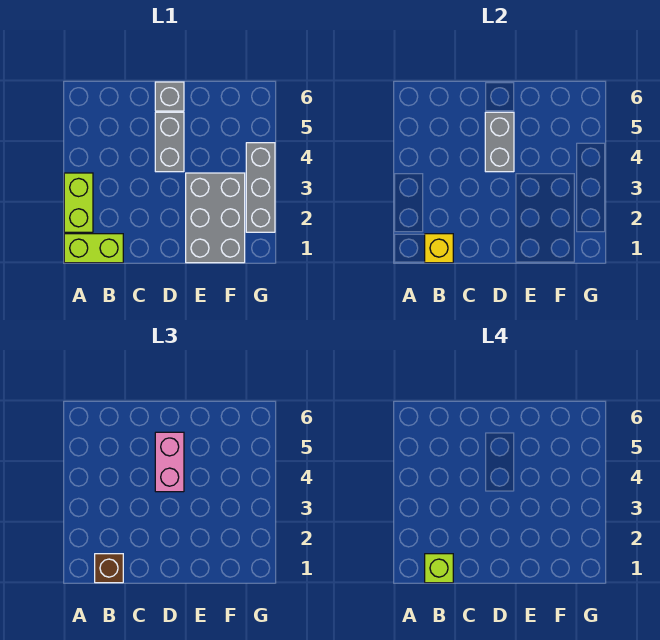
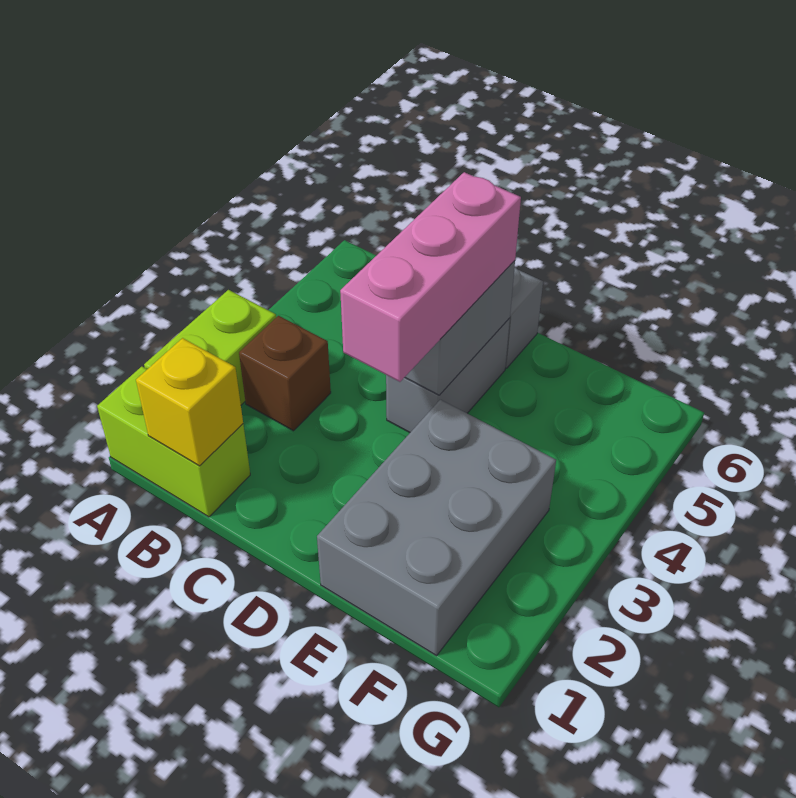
brown 1x1 brick [95,554,123,583] -> brown 1x1 brick moved to [239,316,331,431]
lime 1x1 brick [425,554,453,583] -> none
pink 1x2 brick [155,432,184,492] -> pink 1x3 brick [340,172,521,382]
grey 1x3 brick [246,143,275,232] -> none

